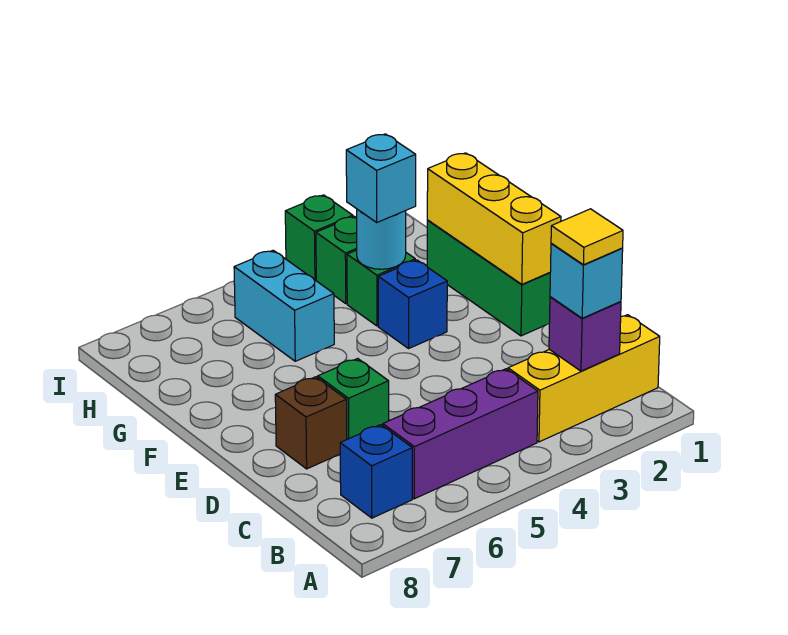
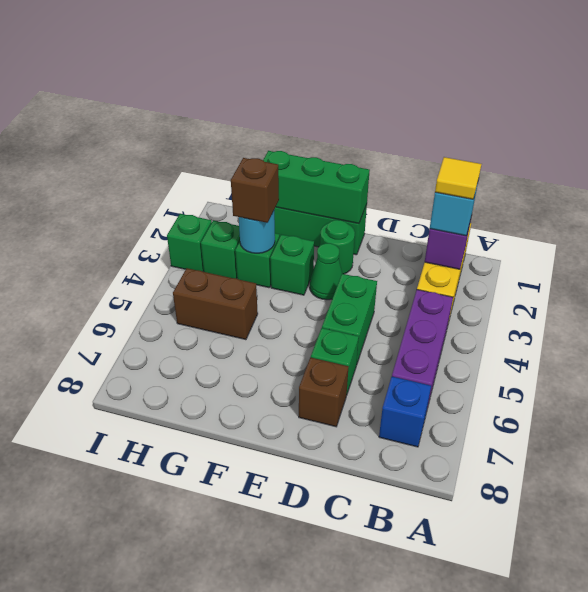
none -> green 1x2 brick [322,274,377,365]
yellow 1x3 brick [427,153,561,284] -> green 1x3 brick [263,151,370,224]
none -> green 1x1 round brick [320,220,355,274]
none -> green 1x1 cone [310,243,342,300]
blue 1x1 brick [378,260,447,348] -> green 1x1 brick [270,234,314,295]
cyan 1x1 brick [346,134,416,222] -> brown 1x1 brick [231,158,279,223]
cyan 1x2 brick [234,250,334,361] -> brown 1x2 brick [173,268,258,340]

